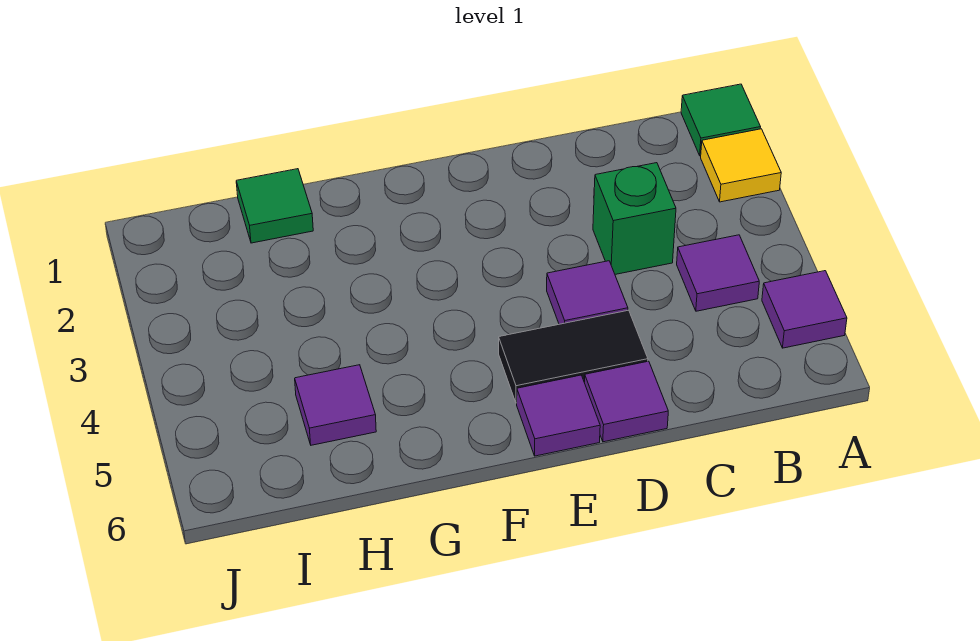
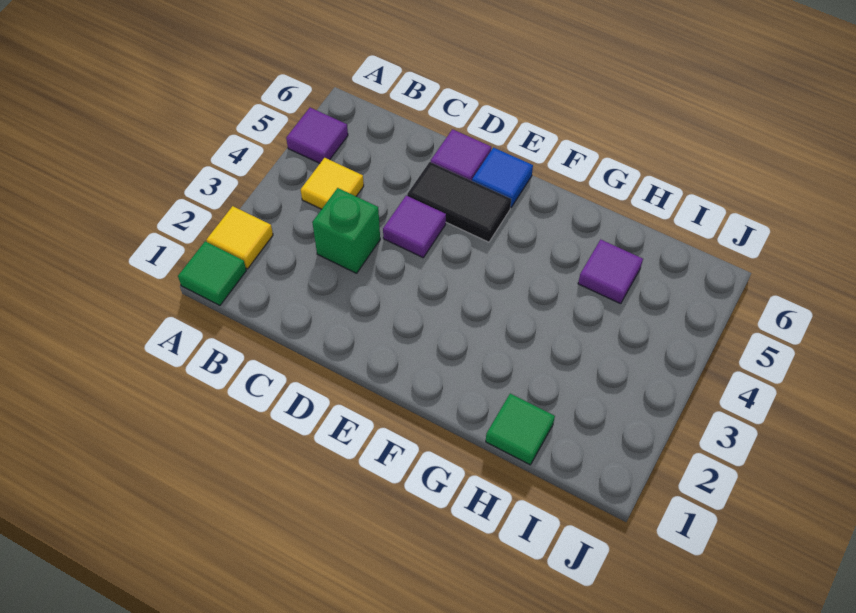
purple 1x1 tile [677,235,759,311] -> yellow 1x1 tile [301,158,364,209]
purple 1x1 tile [517,375,600,456] -> blue 1x1 tile [472,148,533,207]

